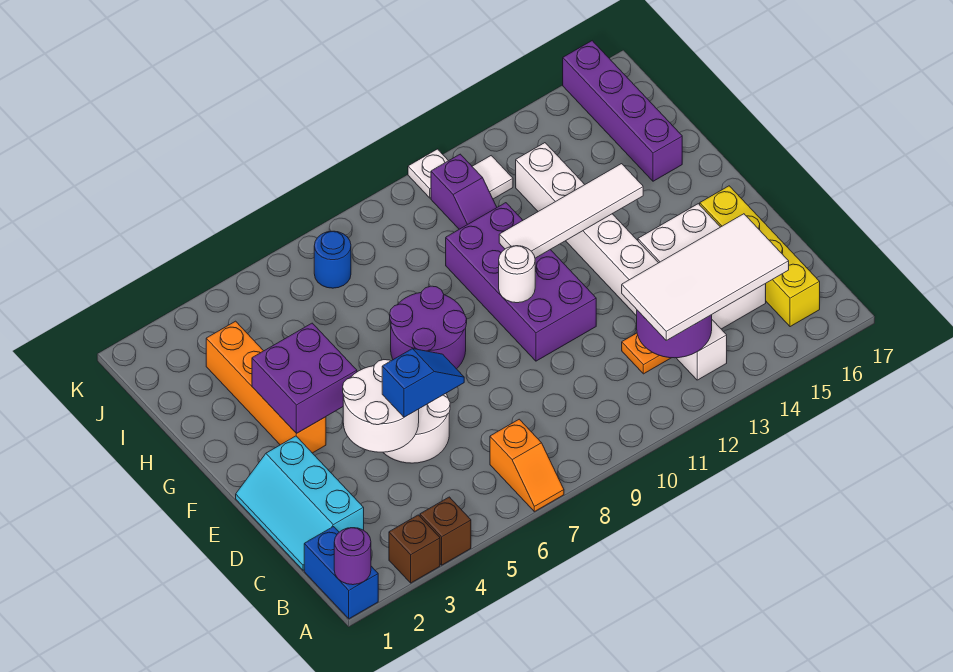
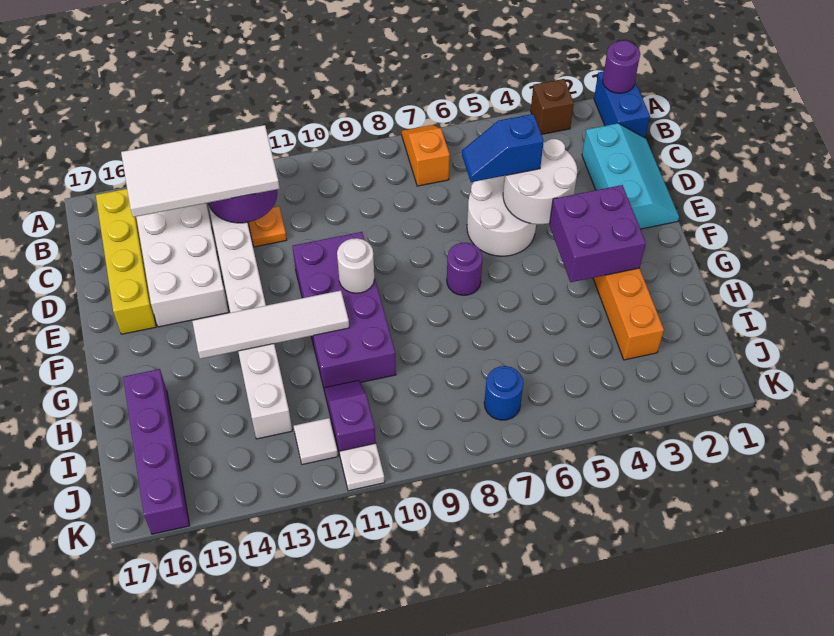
brown 1x1 brick [420,497,471,565] -> none
purple 2x2 round brick [390,286,467,369] -> purple 1x1 round brick [447,243,483,295]

